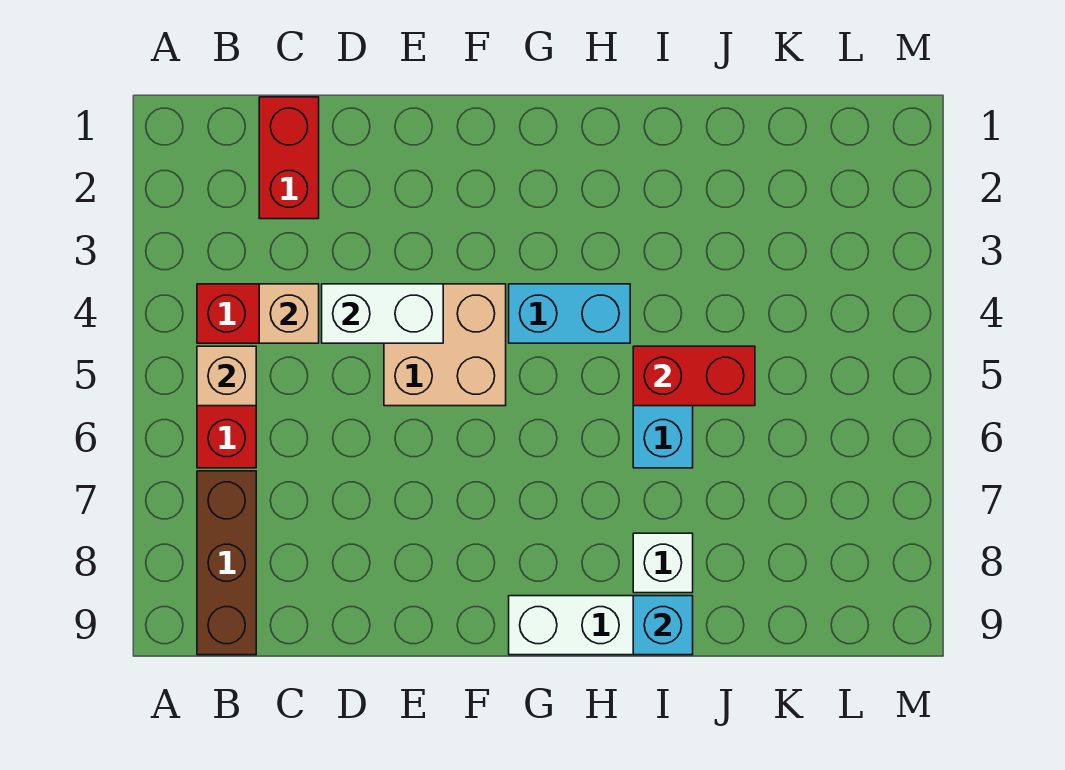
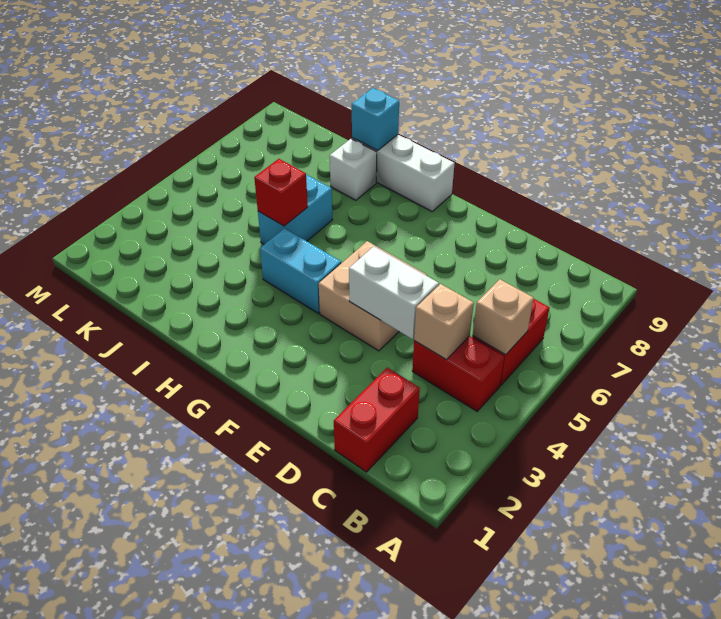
brown 1x3 brick [197,471,256,655] -> none
red 1x2 brick [633,346,755,406] -> red 1x1 brick [254,159,308,226]

